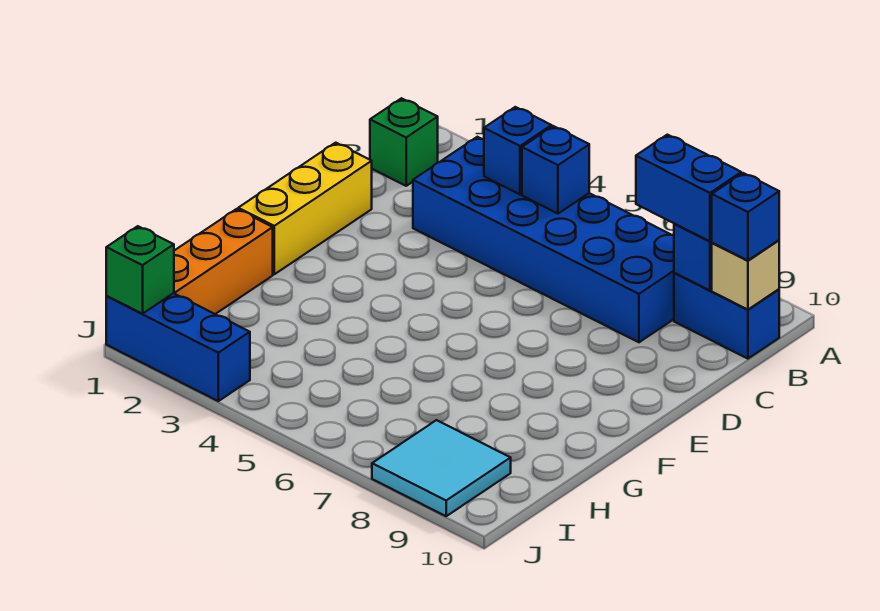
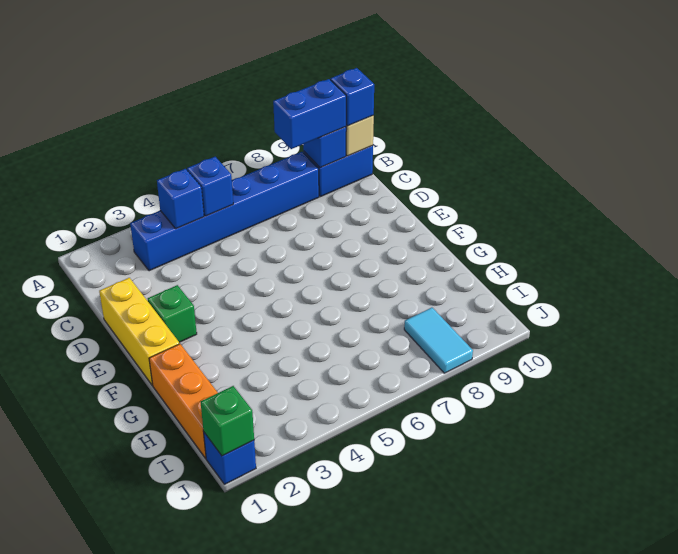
green 1x1 brick [370,98,438,186] -> green 1x1 brick moved to [148,285,197,342]
blue 2x6 brick [413,137,674,342] -> blue 1x6 brick [130,152,319,271]
cyan 2x2 tile [372,420,511,516] -> cyan 1x2 tile [404,308,473,373]
blue 1x3 brick [106,293,250,401] -> blue 1x1 brick [204,433,256,484]

